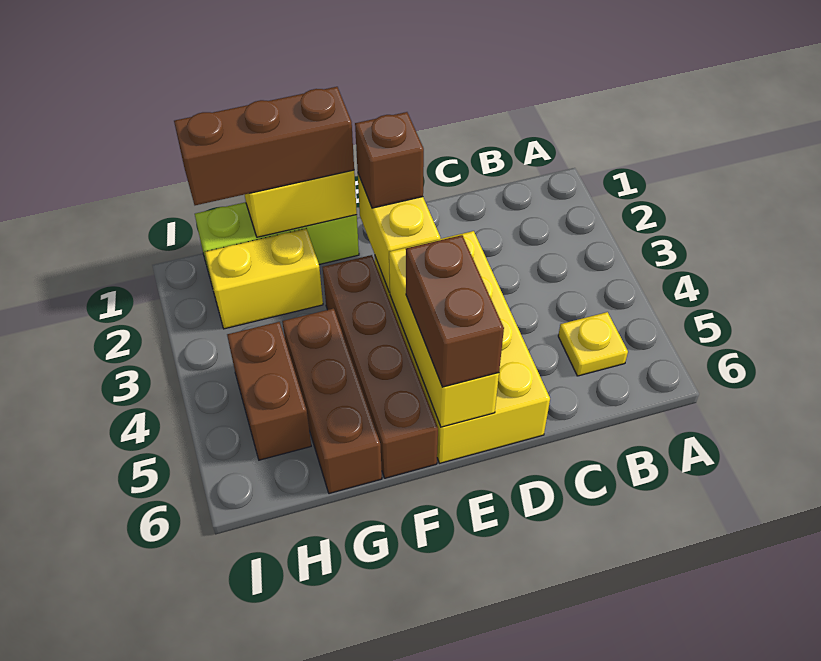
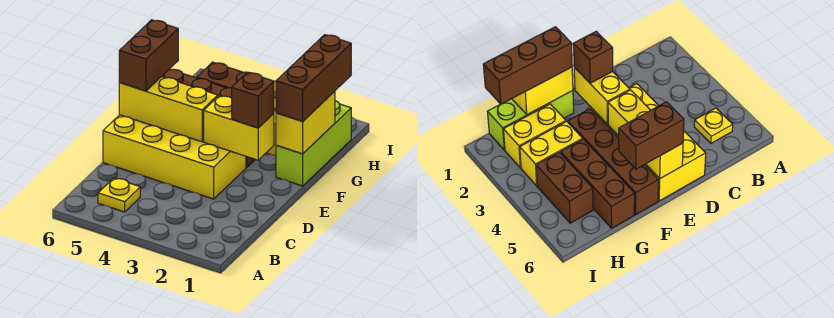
brown 1x2 brick [406,235,504,387] -> brown 1x2 brick turned to [119,20,178,91]
none -> yellow 1x2 brick [520,121,583,186]

